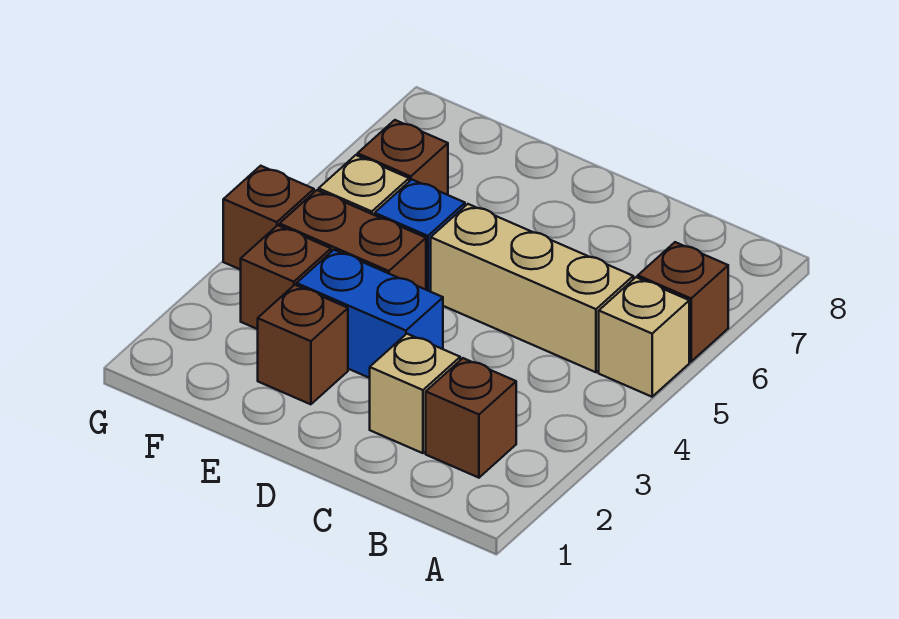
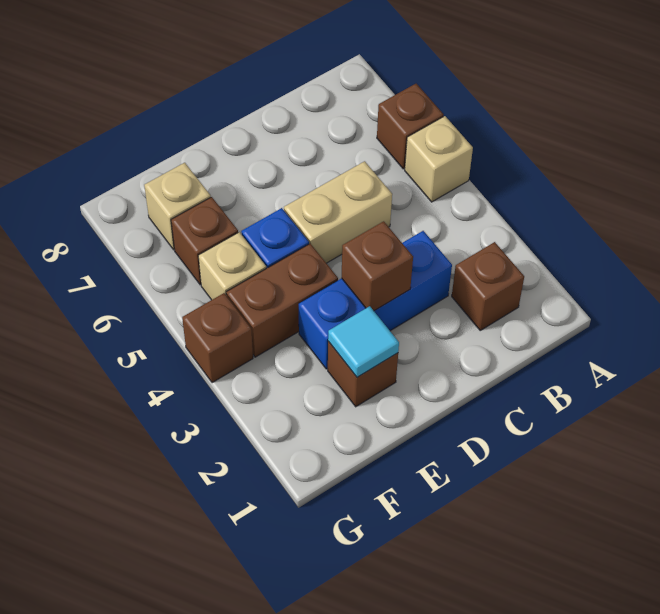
tan 1x3 brick [431,204,633,372] -> tan 1x2 brick [284,161,392,263]
tan 1x1 brick [370,334,460,453] -> tan 1x1 brick moved to [144,163,211,250]
blue 1x2 brick [297,250,443,378] -> blue 1x3 brick [299,231,452,369]
none -> cyan 1x1 tile [328,306,399,377]
brown 1x1 brick [241,225,331,329] -> brown 1x1 brick moved to [342,221,413,311]

